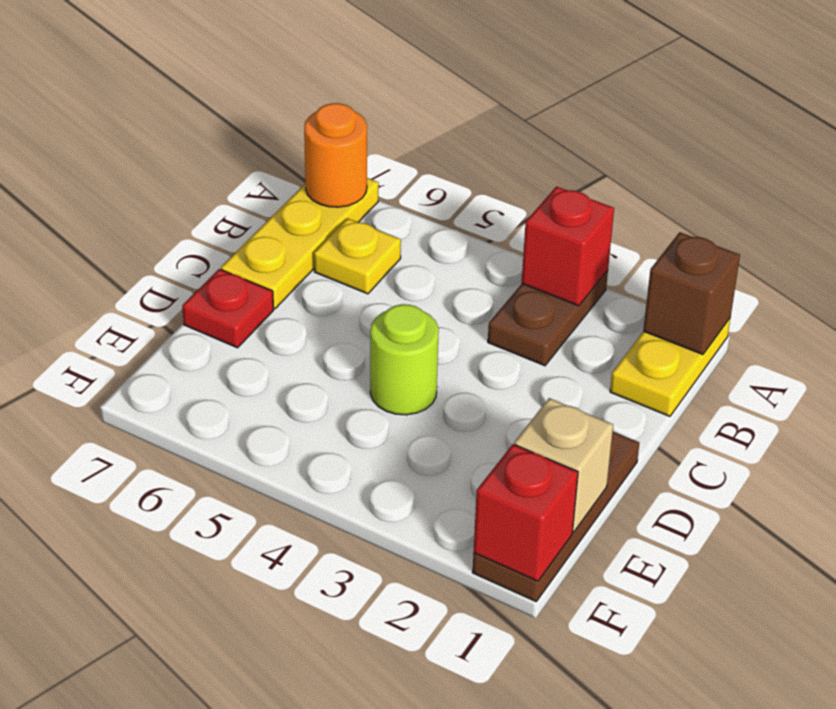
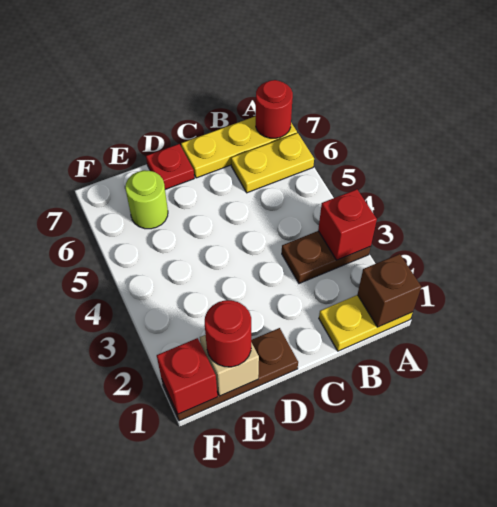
orange 1x1 round brick [304,103,367,207] -> red 1x1 round brick [256,80,293,138]
yellow 1x1 plate [314,218,401,294] -> yellow 1x2 plate [231,133,314,193]
lime 1x1 round brick [370,304,439,415] -> lime 1x1 round brick moved to [125,170,168,229]
none -> red 1x1 round brick [205,300,251,367]

